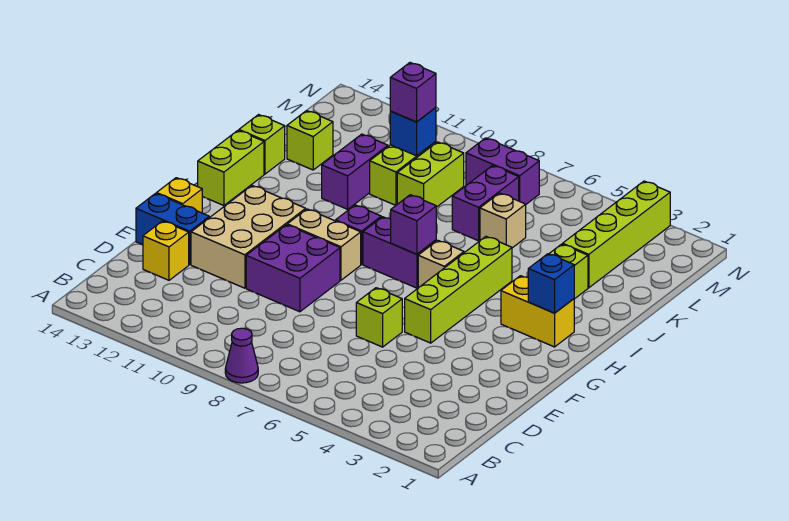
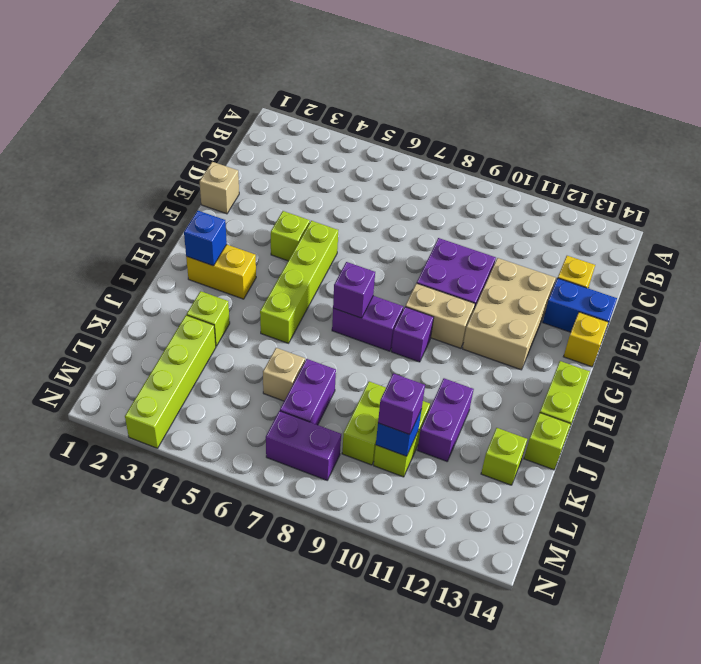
purple 1x1 cone [225,328,258,383] -> none
lime 1x1 brick [356,288,402,347] -> lime 1x1 brick moved to [271,211,310,261]
tan 1x1 brick [418,240,464,288] -> tan 1x1 brick moved to [200,162,239,214]

